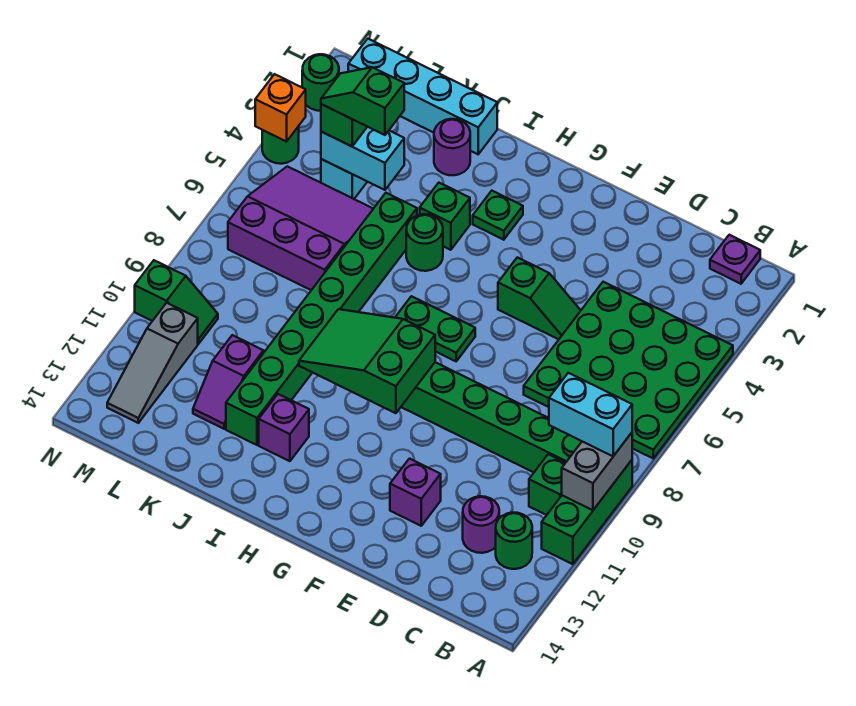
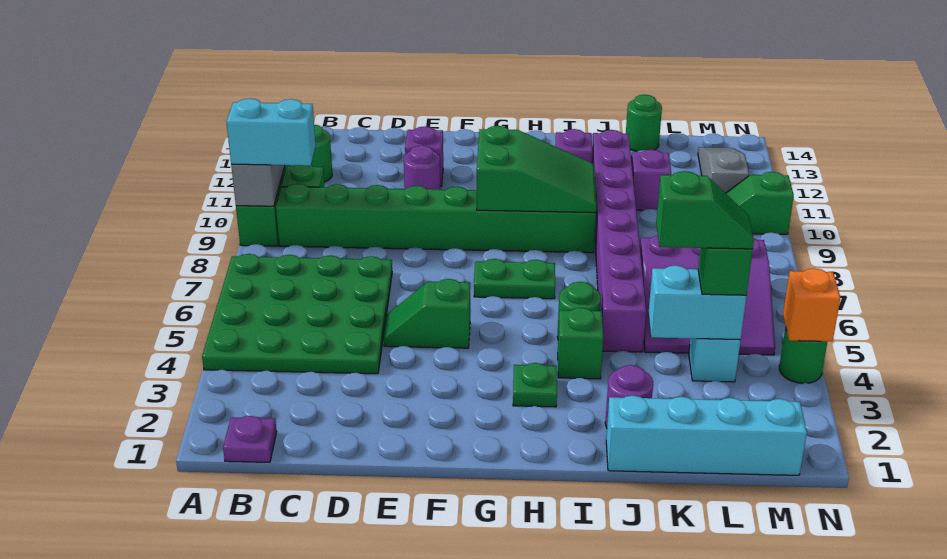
purple 1x1 round brick [463,496,499,553] -> purple 1x1 round brick moved to [404,145,440,190]
green 1x8 brick [226,193,417,445] -> purple 1x8 brick [592,130,646,352]
green 1x1 round brick [302,54,339,111] -> green 1x1 round brick moved to [626,95,662,152]

